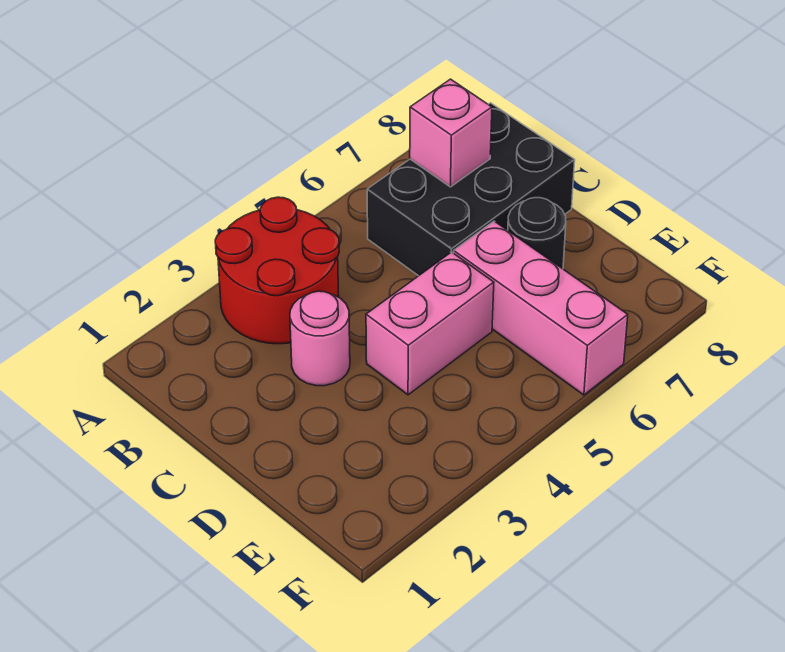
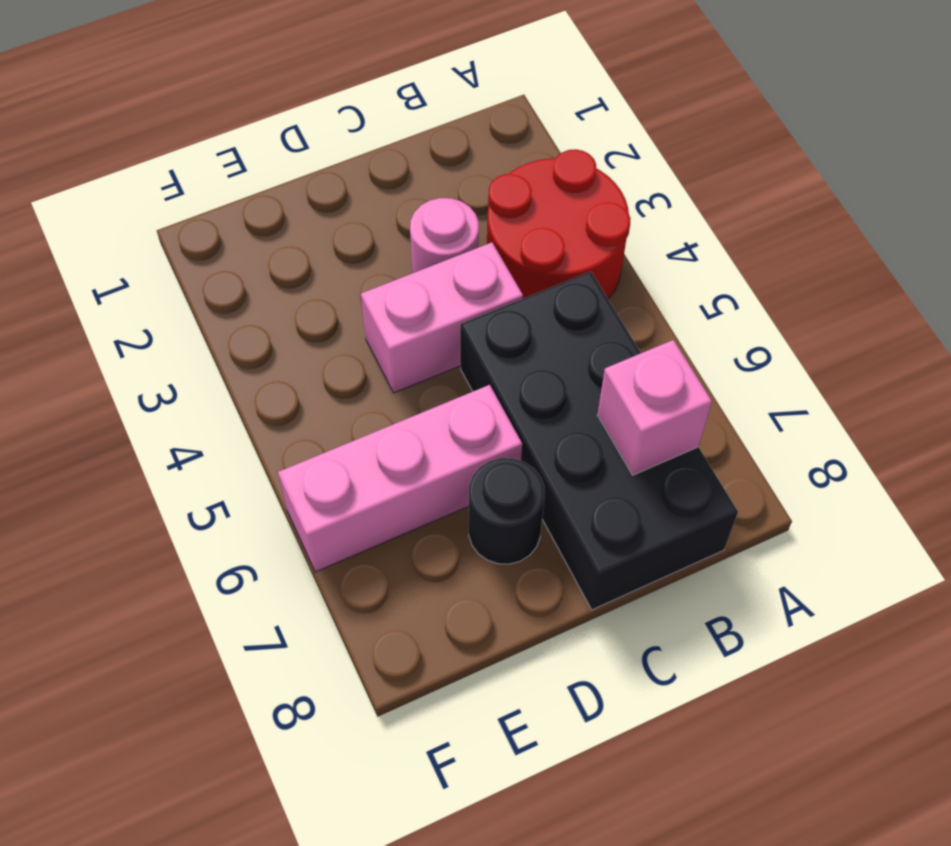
black 2x3 brick [367,103,575,276] -> black 2x4 brick [460,272,738,610]
pink 1x2 brick [366,252,494,395] -> pink 1x2 brick turned to [361,243,523,393]

